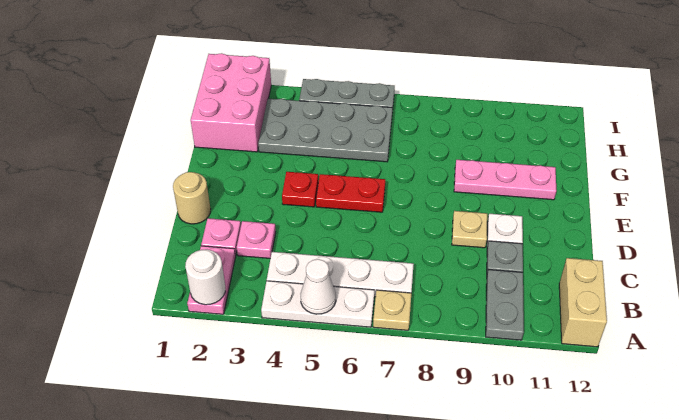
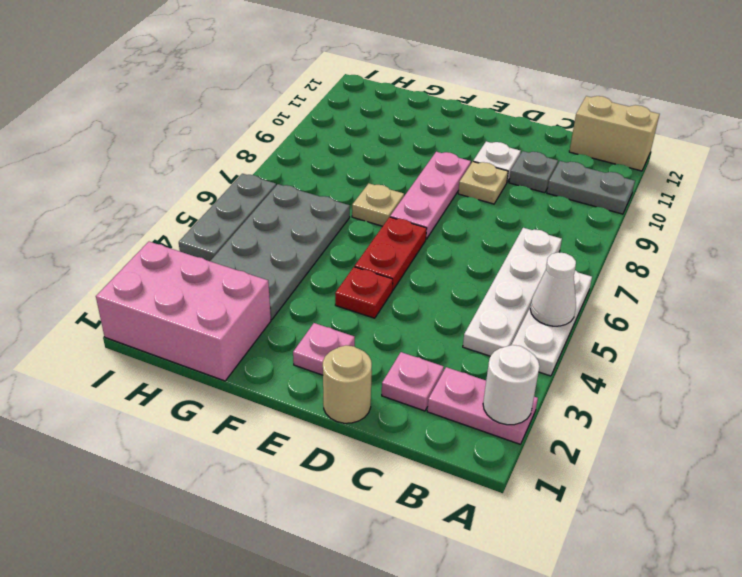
tan 1x1 plate [373,290,411,330] -> tan 1x1 plate moved to [352,184,404,226]
pink 1x1 plate [237,221,276,258] -> pink 1x1 plate moved to [293,323,355,375]
pink 1x3 plate [454,160,556,200] -> pink 1x3 plate moved to [390,152,471,239]

